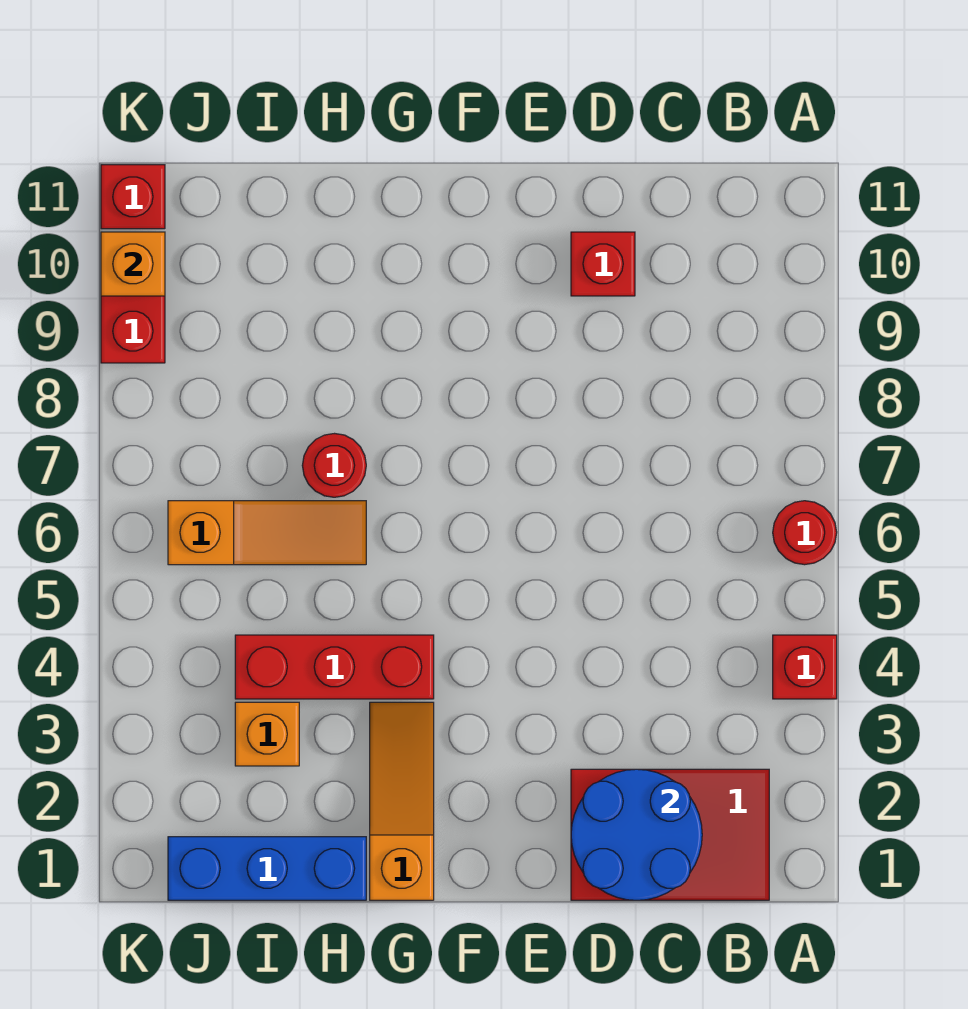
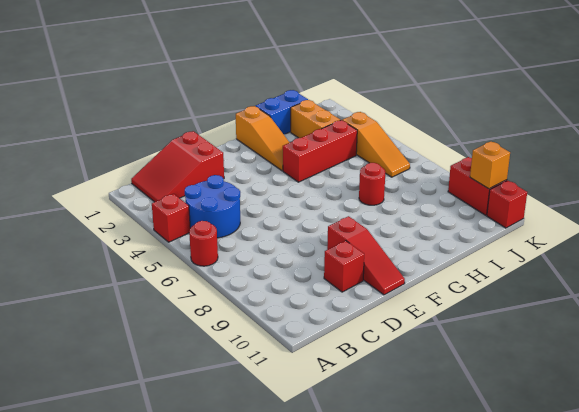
blue 2x2 round brick [571,769,702,900] -> blue 2x2 round brick moved to [185,175,240,238]
none -> red 1x3 slope [327,216,405,295]
blue 1x3 brick [168,837,366,900] -> blue 1x2 brick [255,90,308,134]
orange 1x3 slope [168,501,366,565] -> orange 1x3 slope turned to [342,112,410,177]
orange 1x1 brick [235,702,299,766] -> orange 1x2 brick [291,100,340,138]

